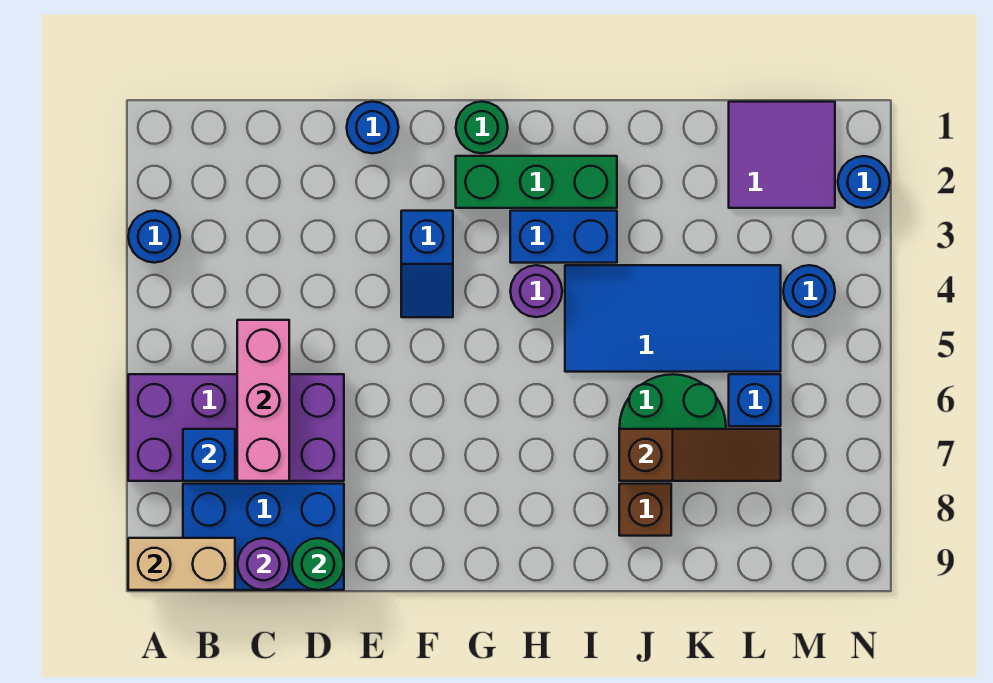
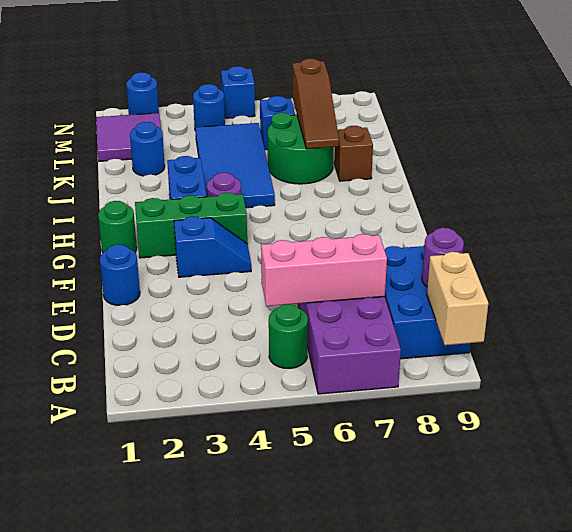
blue 1x1 round brick [128,211,180,263] -> blue 1x1 round brick moved to [130,122,165,176]
blue 1x1 brick [183,429,235,481] -> blue 1x1 brick moved to [221,66,255,118]
green 1x1 round brick [292,538,344,590] -> green 1x1 round brick moved to [269,304,308,368]
green 1x3 brick [456,156,617,208] -> green 1x3 brick turned to [135,193,247,258]
brown 1x3 slope [619,429,781,481] -> brown 1x3 slope turned to [292,59,339,149]

